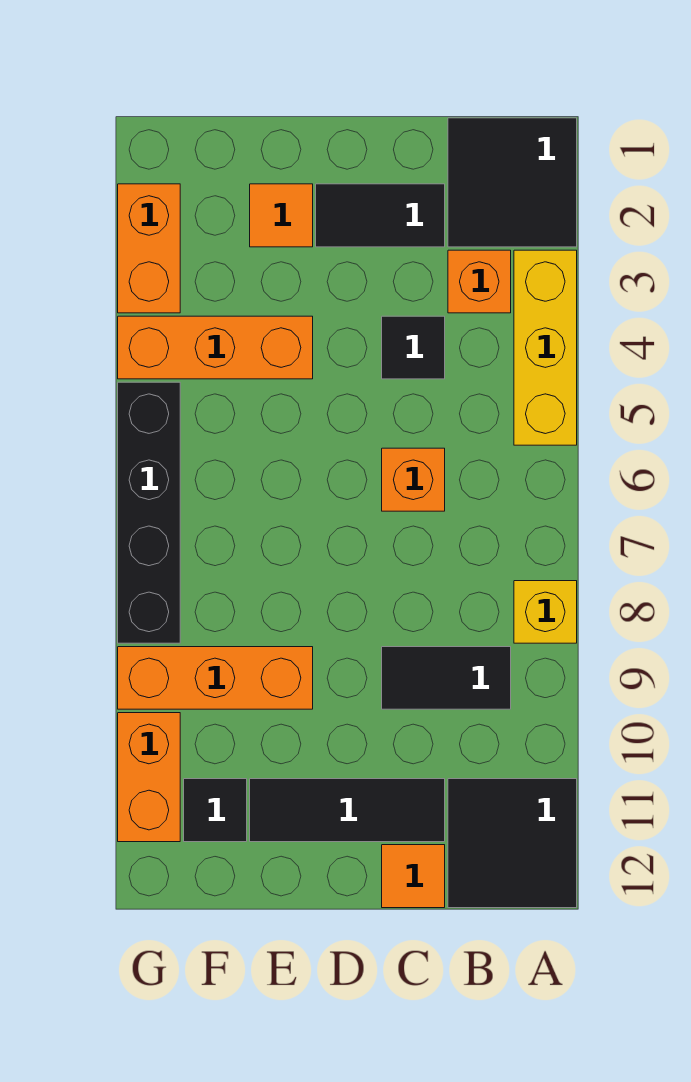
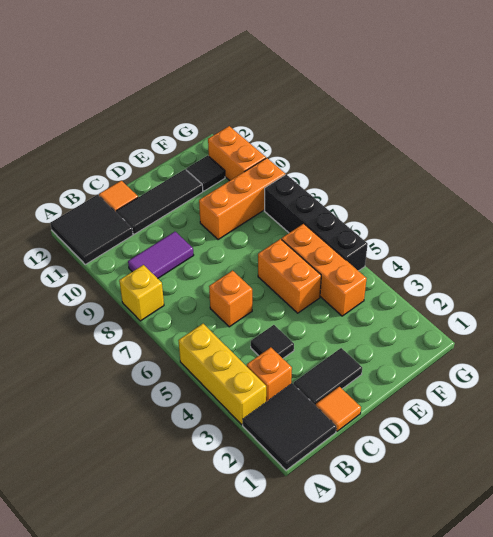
black 1x2 tile [382,647,511,709] -> purple 1x2 tile [128,232,194,278]
orange 1x1 tile [250,184,313,247] -> orange 1x1 tile moved to [316,387,361,431]
orange 1x3 brick [118,316,313,379] -> orange 1x3 brick turned to [282,224,367,316]
orange 1x2 brick [118,184,180,313] -> orange 1x2 brick moved to [258,239,321,313]

